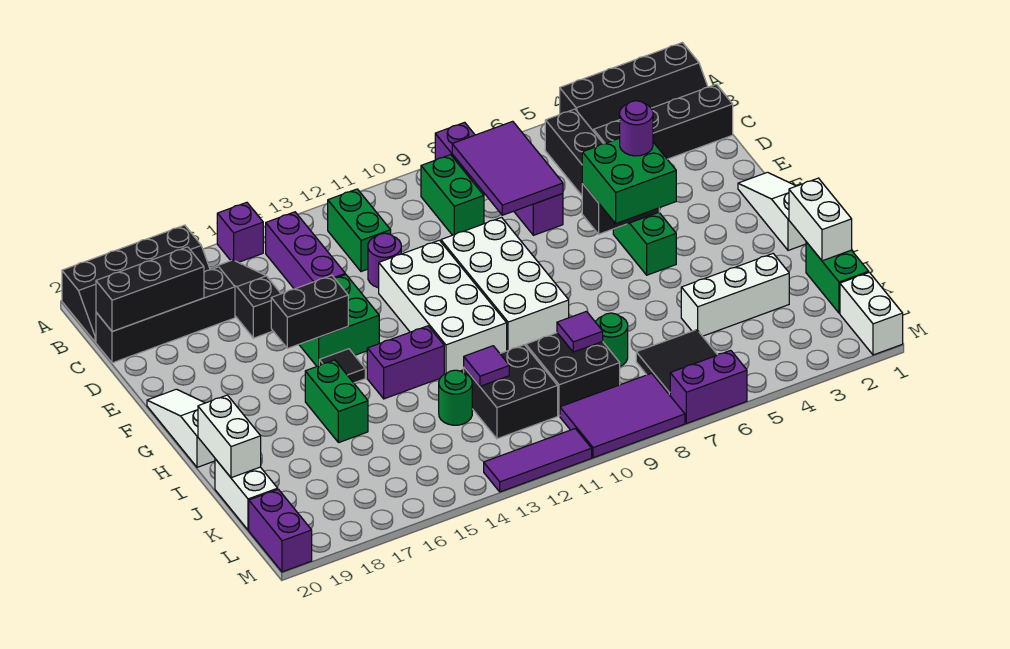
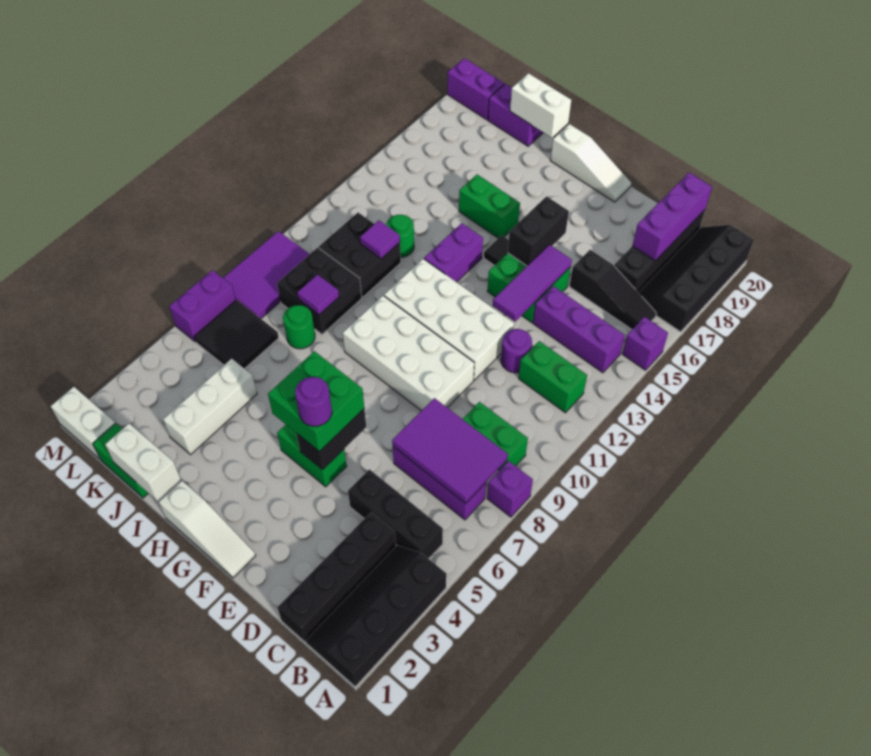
black 1x3 brick [96,247,204,332] -> purple 1x3 brick [632,173,712,261]
white 1x2 brick [215,459,278,530] -> purple 1x2 brick [488,84,543,146]
purple 1x3 tile [484,429,592,492] -> purple 1x3 tile moved to [493,245,572,322]

